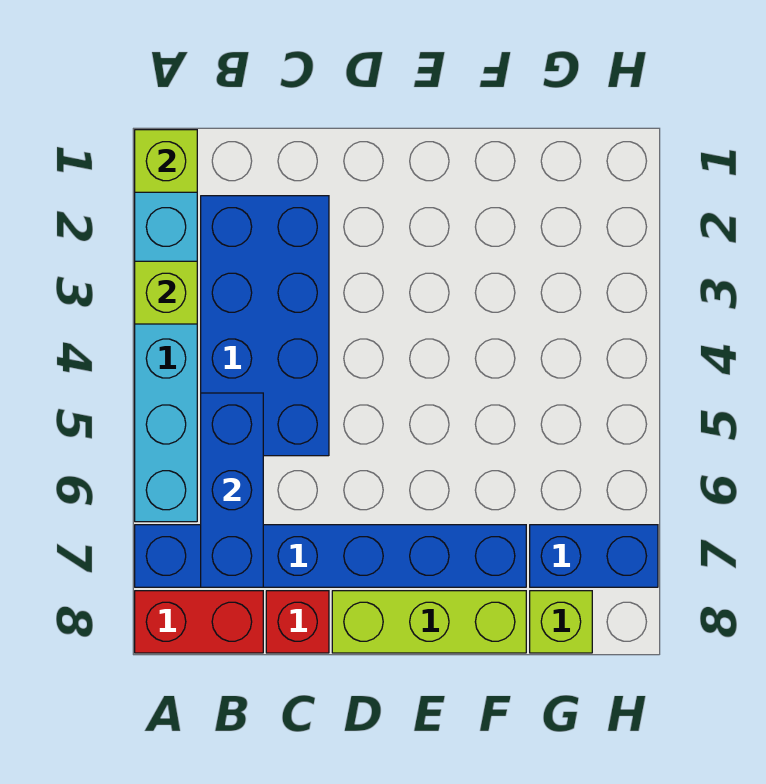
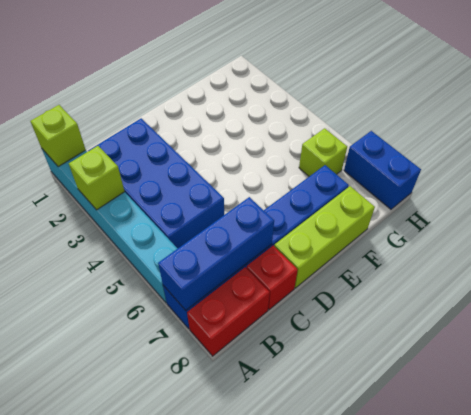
blue 1x3 brick [201,393,263,587] -> blue 1x3 brick turned to [158,197,274,310]
blue 1x2 brick [530,525,658,587] -> blue 1x2 brick turned to [344,131,421,209]
lime 1x1 brick [530,591,592,653] -> lime 1x1 brick moved to [299,128,347,176]

